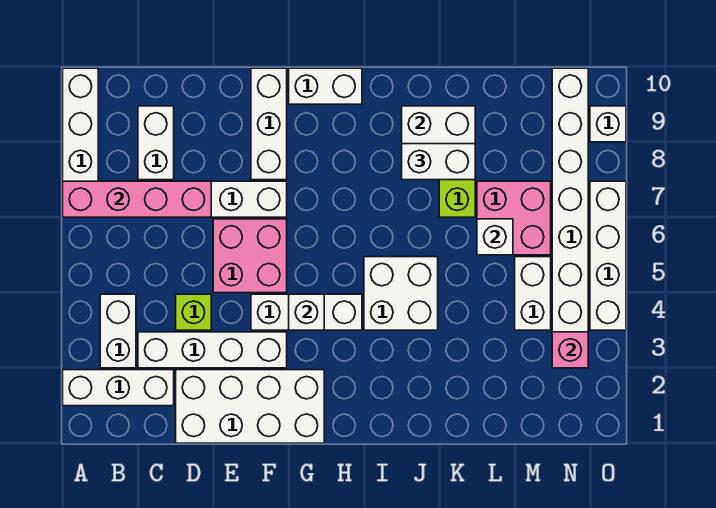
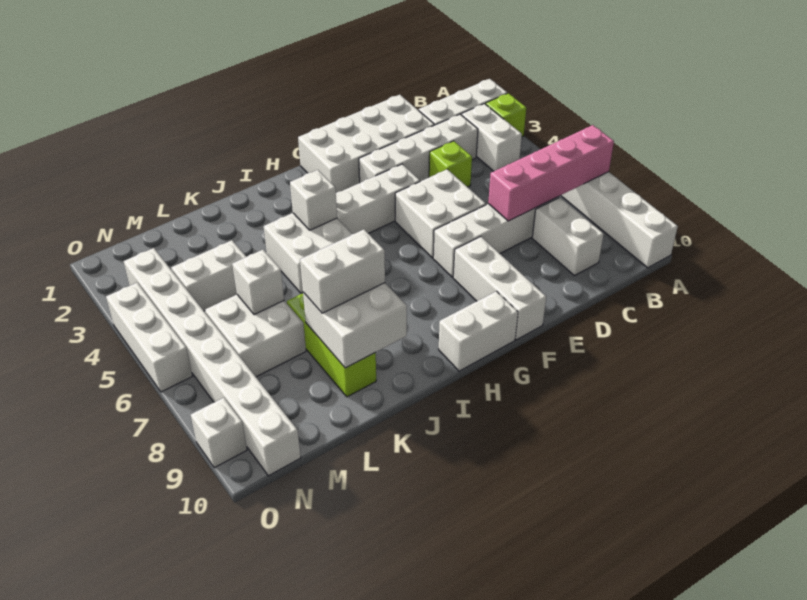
none -> lime 1x1 brick [486,93,526,137]
pink 2x2 brick [213,219,287,293] -> white 2x2 brick [395,169,486,258]
white 1x1 brick [289,294,324,330] -> white 1x1 brick moved to [290,170,337,230]
pink 2x2 brick [477,181,551,255] -> white 2x2 brick [205,295,306,377]
white 1x2 brick [515,257,551,330] -> white 1x2 brick turned to [171,240,246,311]
pink 1x1 brick [552,332,588,368] -> none
white 1x4 brick [590,181,626,330] -> white 1x3 brick [106,283,192,392]

